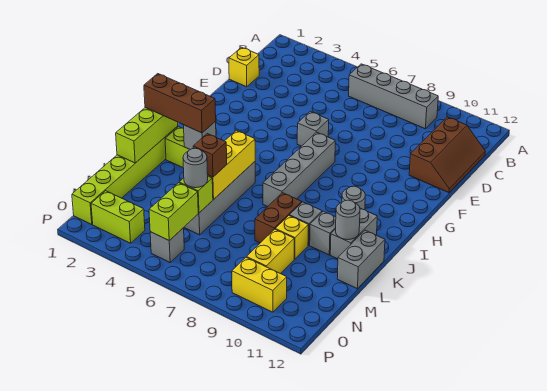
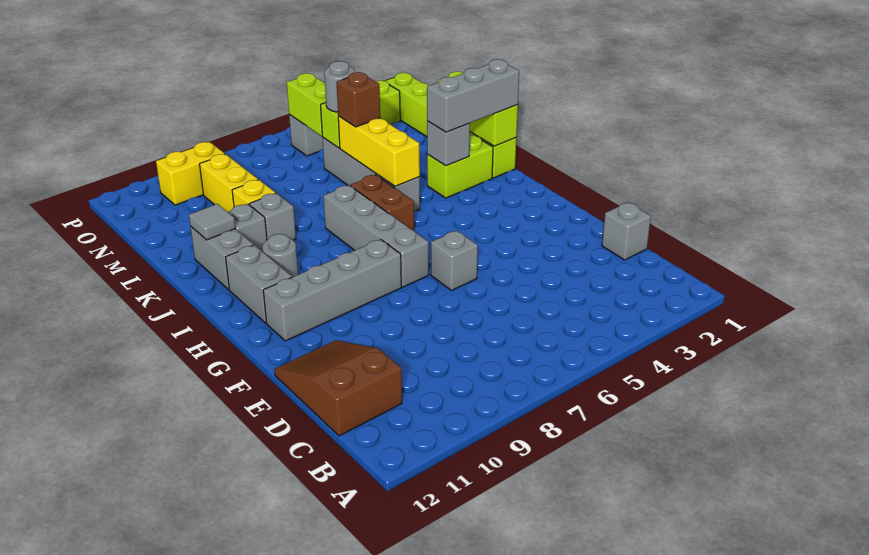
grey 1x4 brick [349,64,438,129] -> grey 1x4 brick moved to [263,239,401,341]
brown 2x3 slope [409,117,485,193] -> brown 2x3 slope turned to [274,340,402,436]
yellow 1x1 brick [229,47,259,87] -> grey 1x1 brick [602,202,651,260]
brown 1x3 brick [144,74,216,133] -> grey 1x3 brick [427,59,519,132]
brown 1x2 brick [255,193,302,243] -> brown 1x2 brick moved to [350,175,414,231]
grey 1x1 round brick [336,200,360,240] -> grey 1x1 tile [189,204,235,240]
grey 1x2 brick [337,230,385,289] -> grey 1x2 brick moved to [226,245,292,323]

